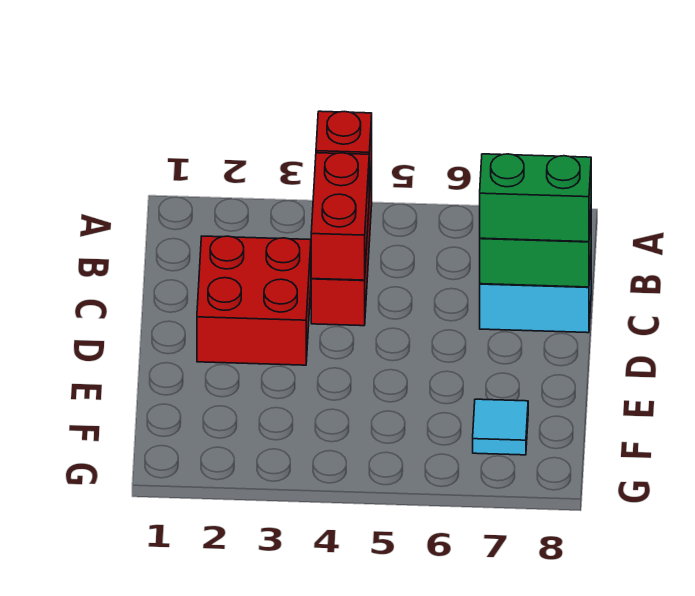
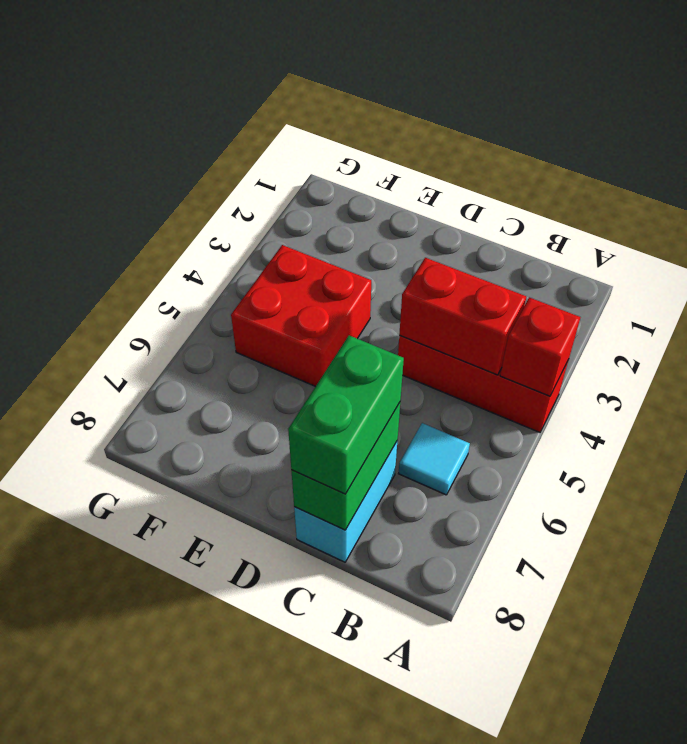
red 2x2 brick [197,236,311,365] -> red 2x2 brick moved to [231,245,371,387]
cyan 1x1 tile [473,399,528,455] -> cyan 1x1 tile moved to [398,423,470,495]

